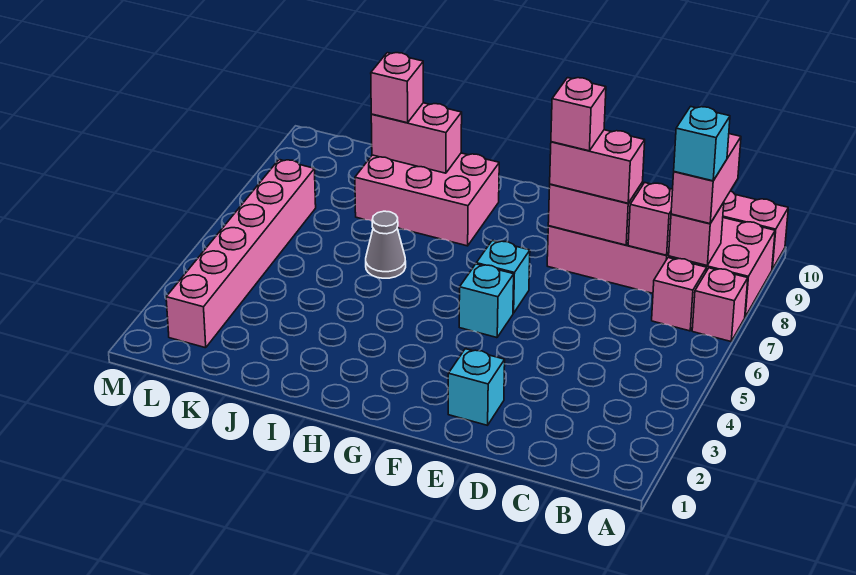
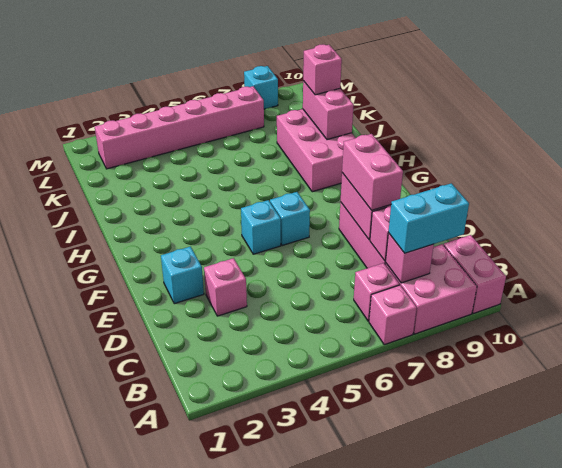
pink 1x2 brick [671,134,741,224] -> cyan 1x2 brick [388,183,469,253]
cyan 1x1 brick [674,107,730,181] -> cyan 1x1 brick moved to [244,66,278,109]
pink 1x1 brick [551,78,606,151] -> pink 1x1 brick moved to [204,258,247,316]
grey 1x1 cone [366,211,406,278] -> none

